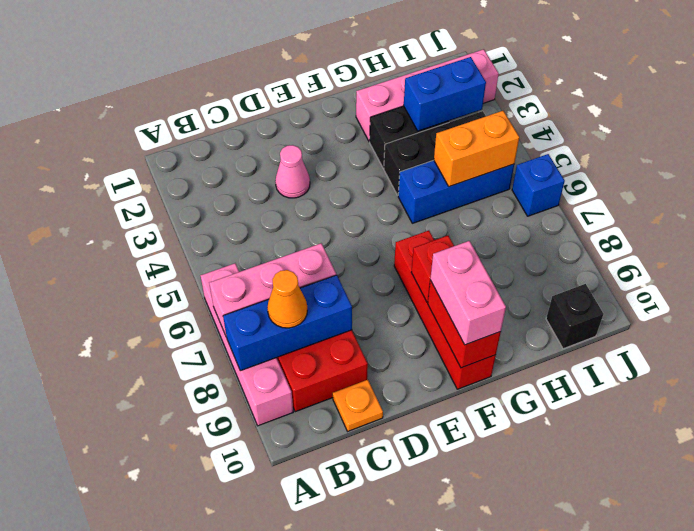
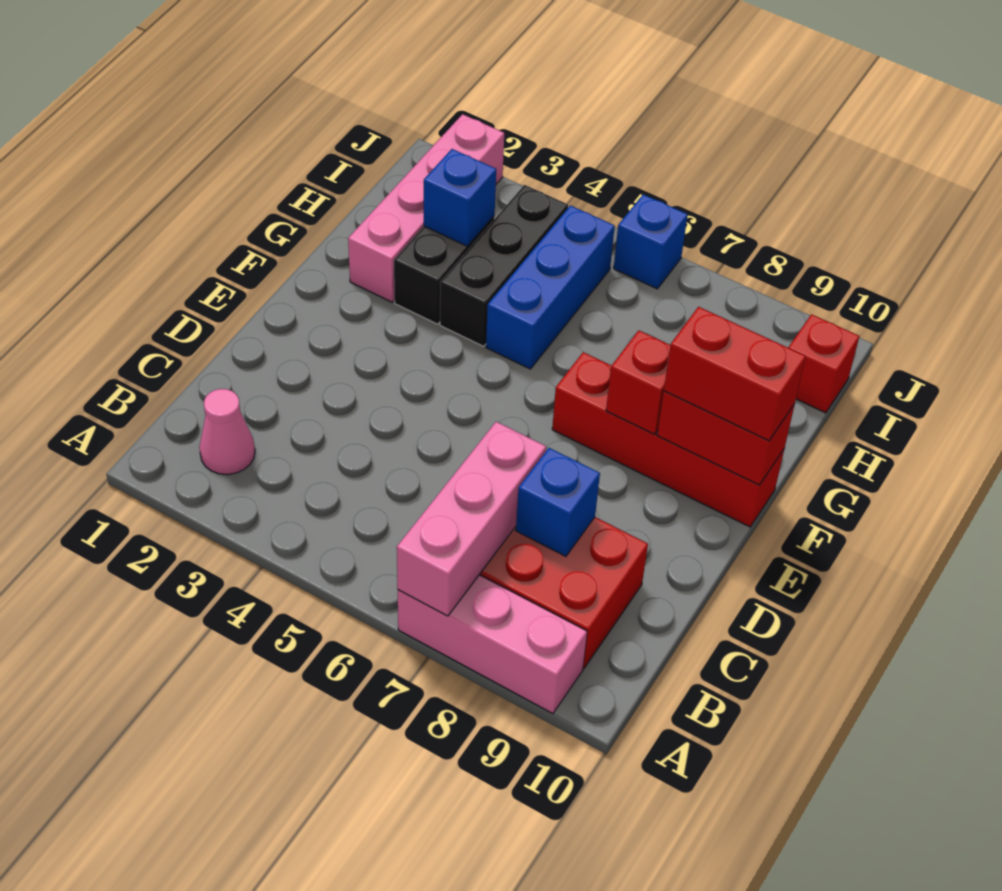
pink 1x4 brick [200,263,293,426] -> pink 1x3 brick [398,575,587,714]
blue 1x3 brick [223,275,352,371] -> blue 1x1 brick [516,448,600,556]
orange 1x1 cone [267,270,307,328] -> none
orange 1x1 plate [333,380,383,431] -> none
pink 1x1 cone [275,145,310,198] -> pink 1x1 cone moved to [199,389,255,475]
pink 1x2 brick [430,241,506,345] -> red 1x2 brick [664,307,806,441]
blue 1x2 brick [404,57,486,131] -> blue 1x1 brick [424,149,496,246]
orange 1x2 brick [434,111,519,187] -> none
black 1x1 brick [546,284,603,349] -> red 1x1 brick [788,314,859,413]

